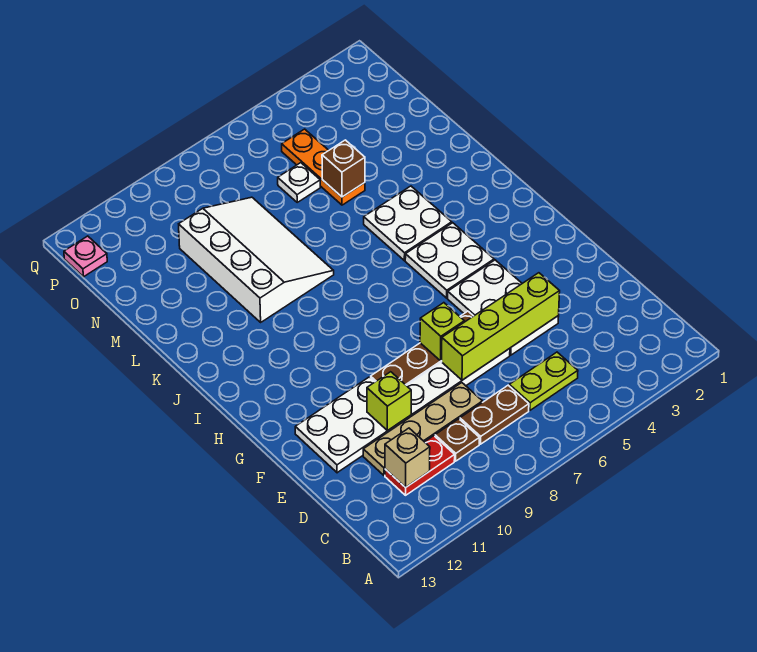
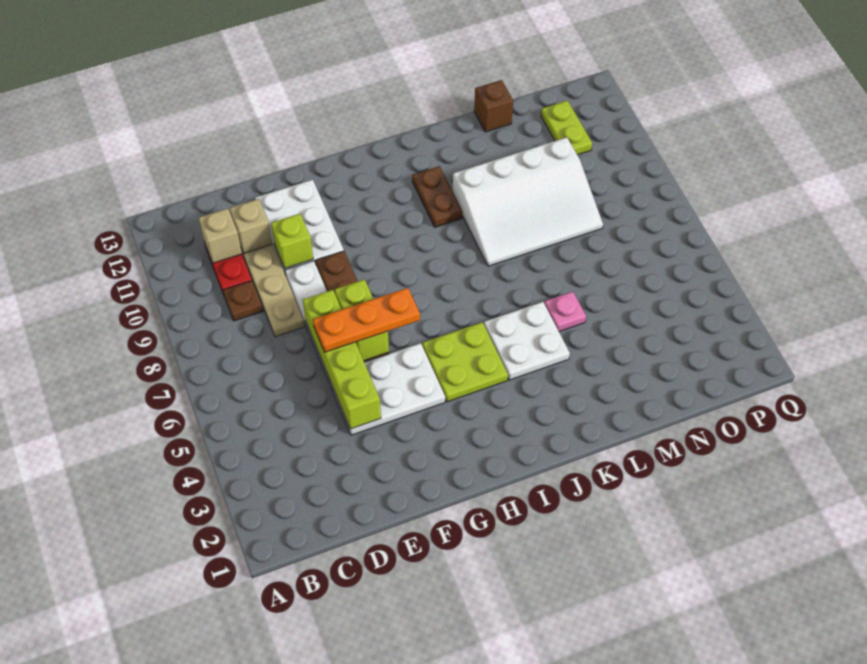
lime 1x2 plate [509,352,578,411] -> lime 1x2 plate moved to [541,101,592,155]
brown 1x2 plate [460,385,529,444] -> brown 1x2 plate moved to [412,166,463,227]
none -> tan 1x1 brick [230,199,273,253]
lime 1x1 brick [420,303,464,361] -> lime 1x2 brick [335,279,389,361]
white 2x2 plate [405,223,494,298] -> lime 2x2 plate [422,322,508,402]
orange 1x3 plate [282,129,365,205] -> orange 1x3 plate moved to [313,288,420,352]
brown 1x1 brick [322,140,365,197] -> brown 1x1 brick moved to [474,80,513,132]
white 1x1 plate [278,163,320,202] -> none
pink 1x1 plate [64,236,107,277] -> pink 1x1 plate moved to [544,292,586,331]

